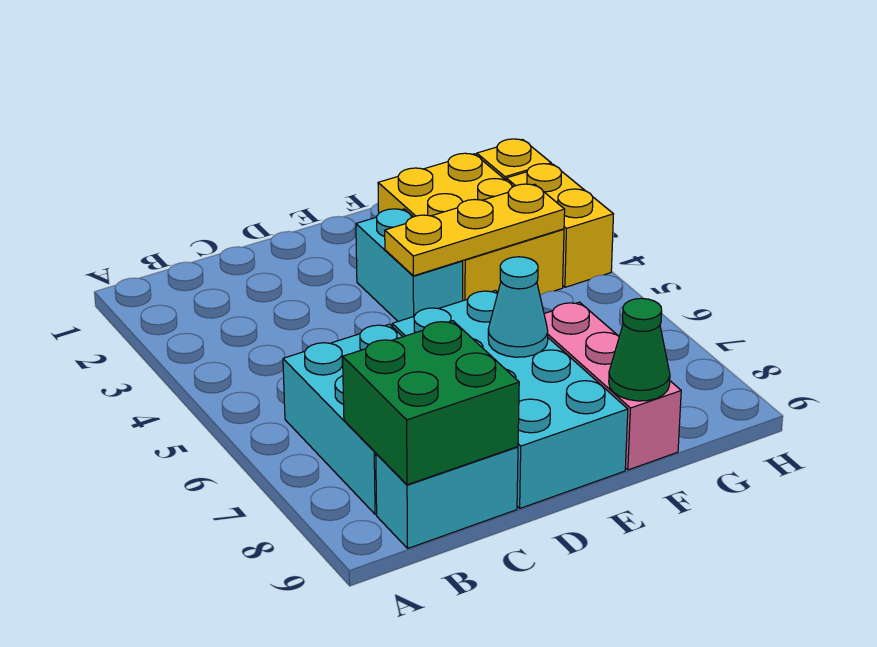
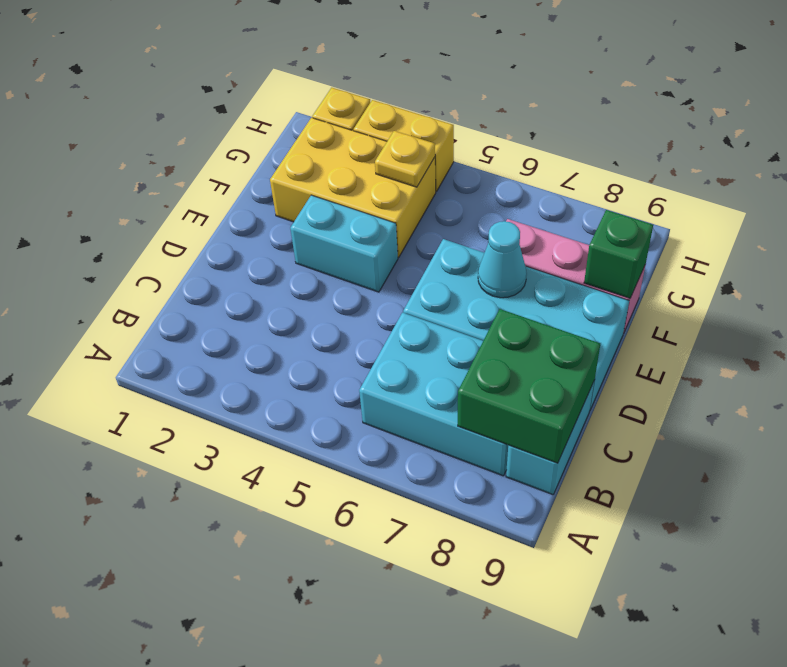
yellow 1x3 plate [385,184,565,276] -> yellow 1x1 plate [375,131,435,187]
green 1x1 cone [609,298,670,401] -> green 1x1 brick [584,210,653,298]

